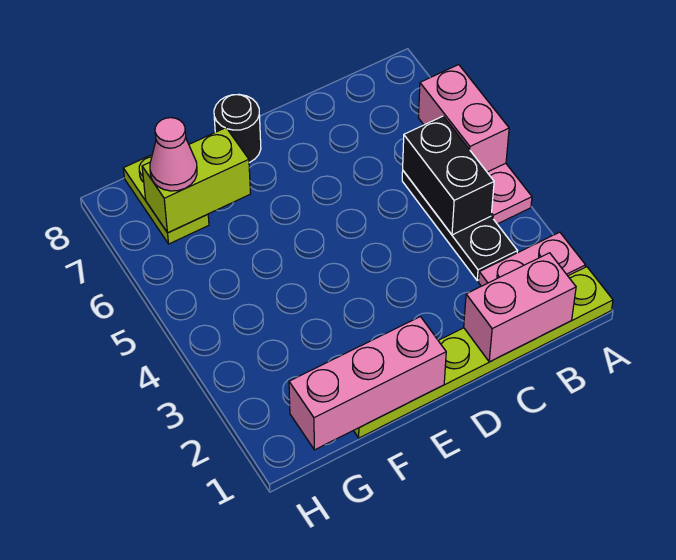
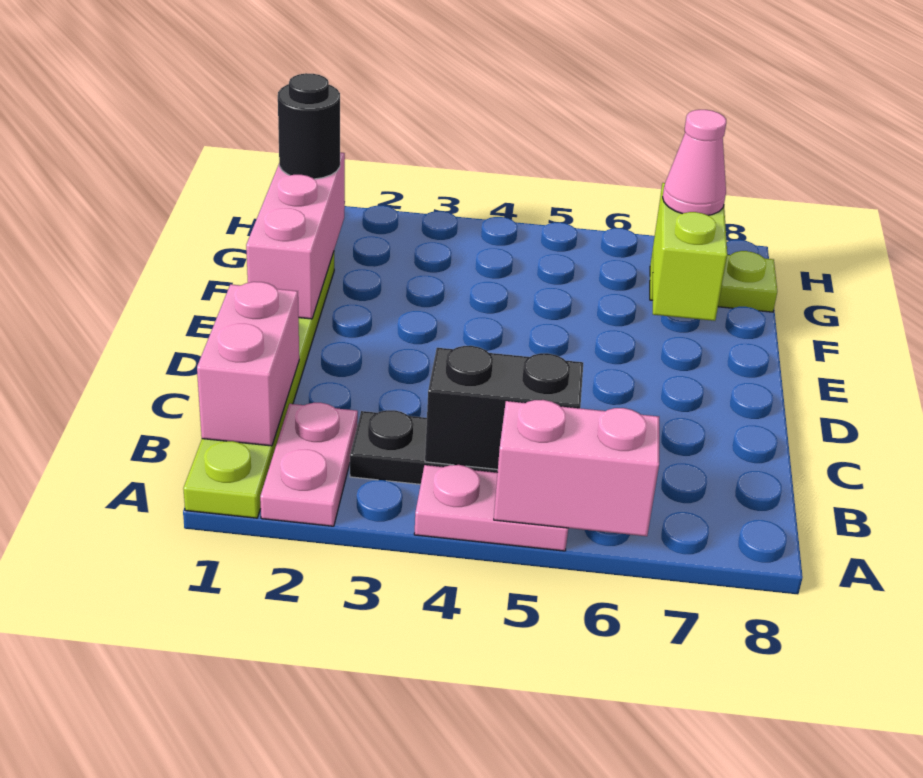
black 1x1 round brick [214,94,261,163] -> black 1x1 round brick moved to [278,73,340,179]

